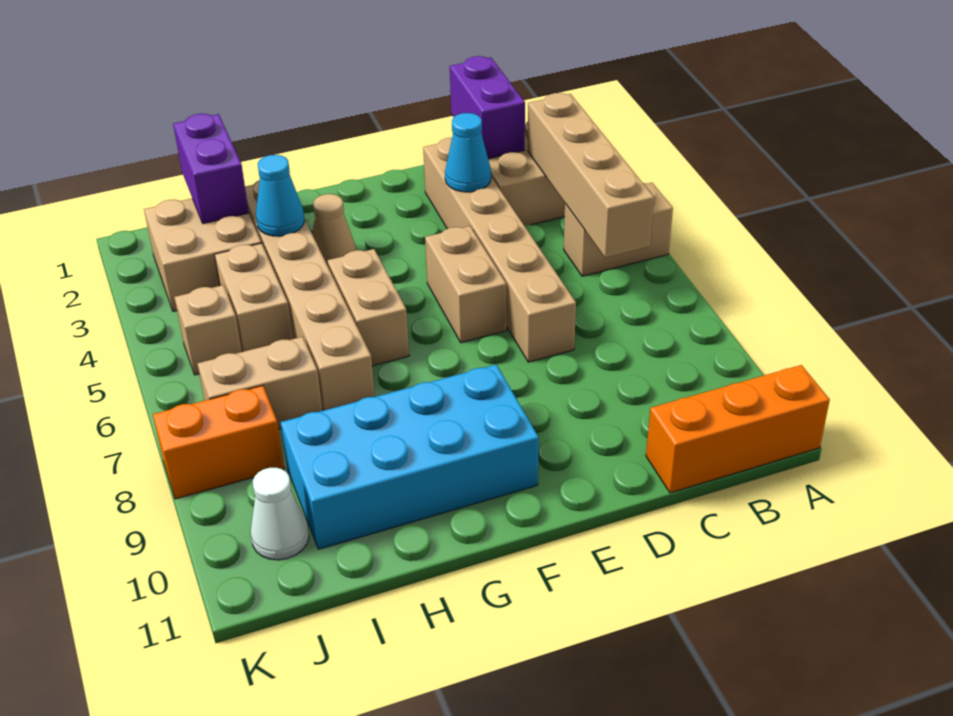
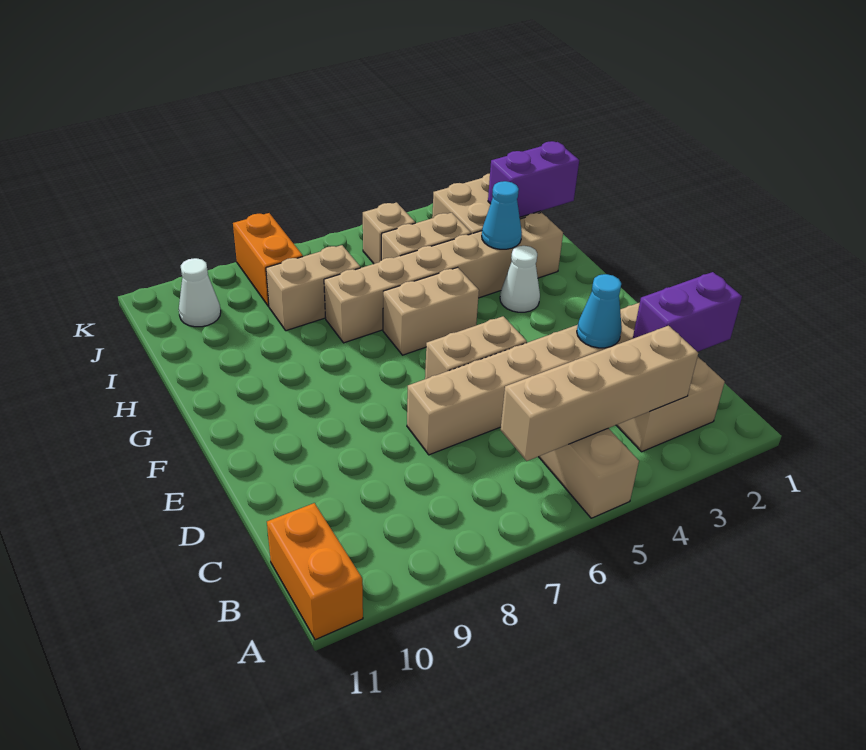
orange 1x3 brick [646,365,830,493] -> orange 1x2 brick [267,503,363,640]
cyan 2x4 brick [281,365,539,549] -> none
tan 1x1 cone [312,194,356,266] -> white 1x1 cone [500,246,540,312]
tan 1x2 brick [197,337,322,429] -> tan 1x2 brick turned to [266,245,360,331]

